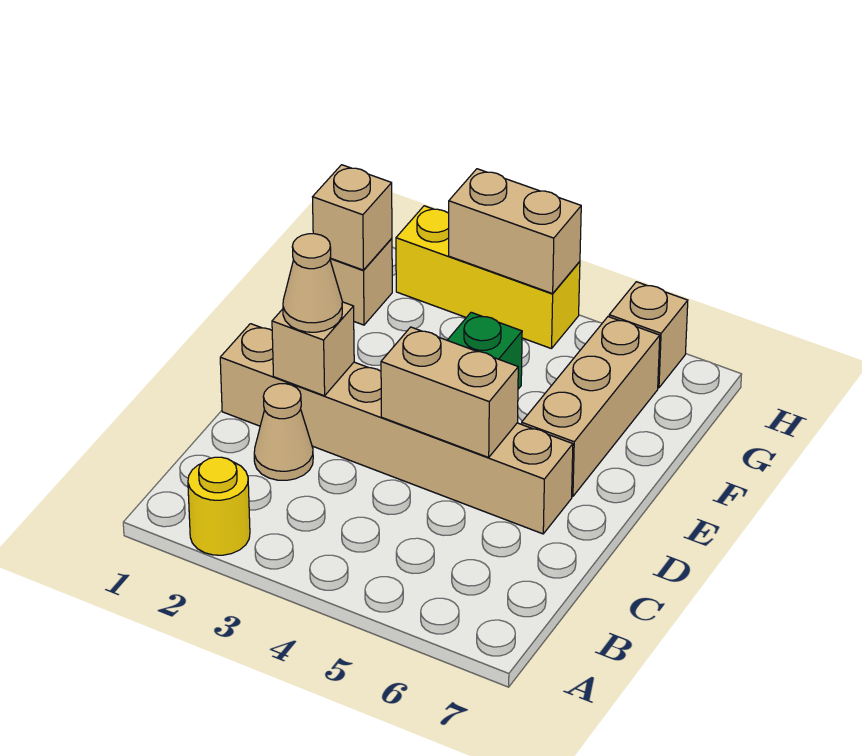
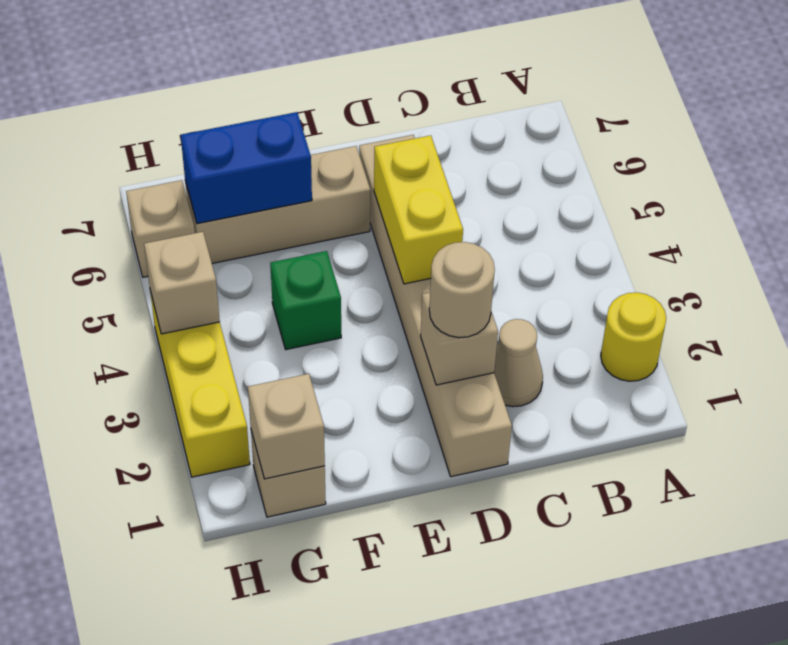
tan 1x1 cone [283,234,342,332] -> tan 1x1 round brick [429,242,495,338]
tan 1x2 brick [381,327,518,457] -> yellow 1x2 brick [374,135,463,284]
none -> blue 1x2 brick [181,112,312,224]
tan 1x2 brick [449,169,581,294] -> tan 1x1 brick [144,232,220,334]

